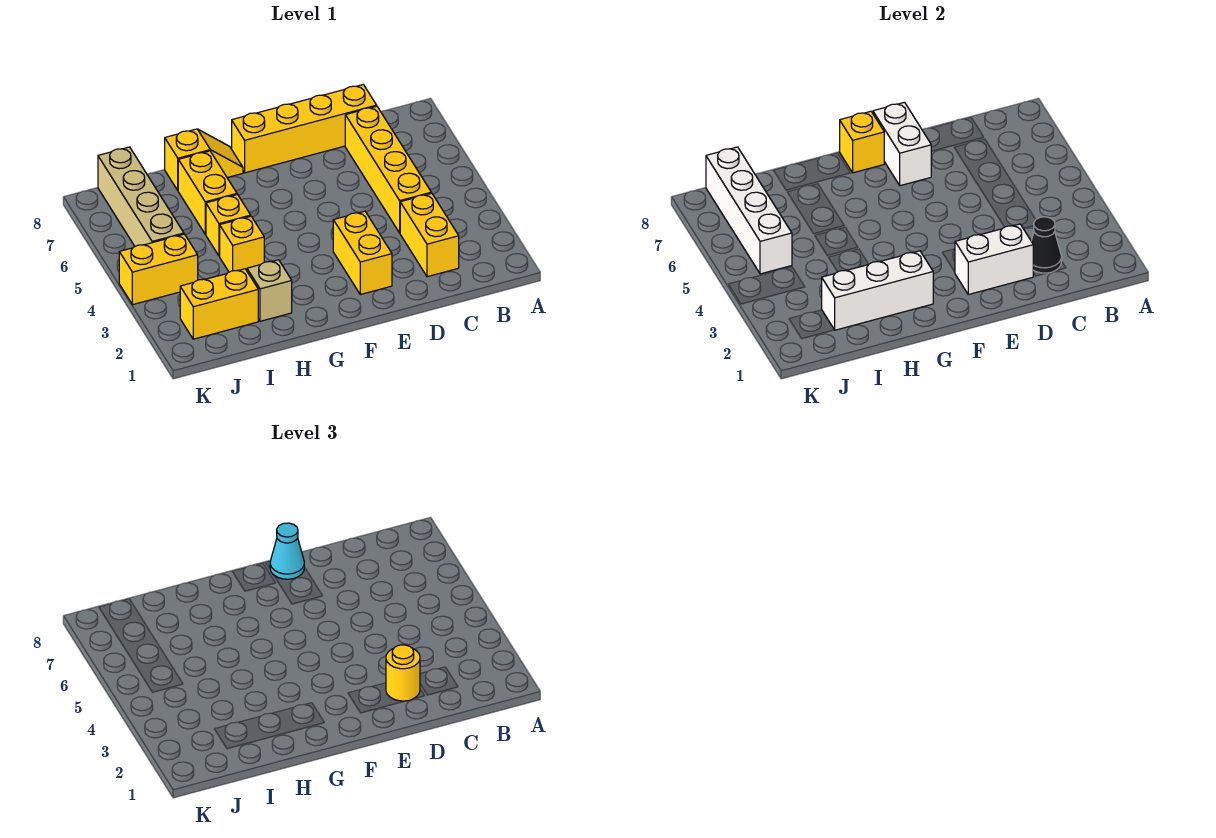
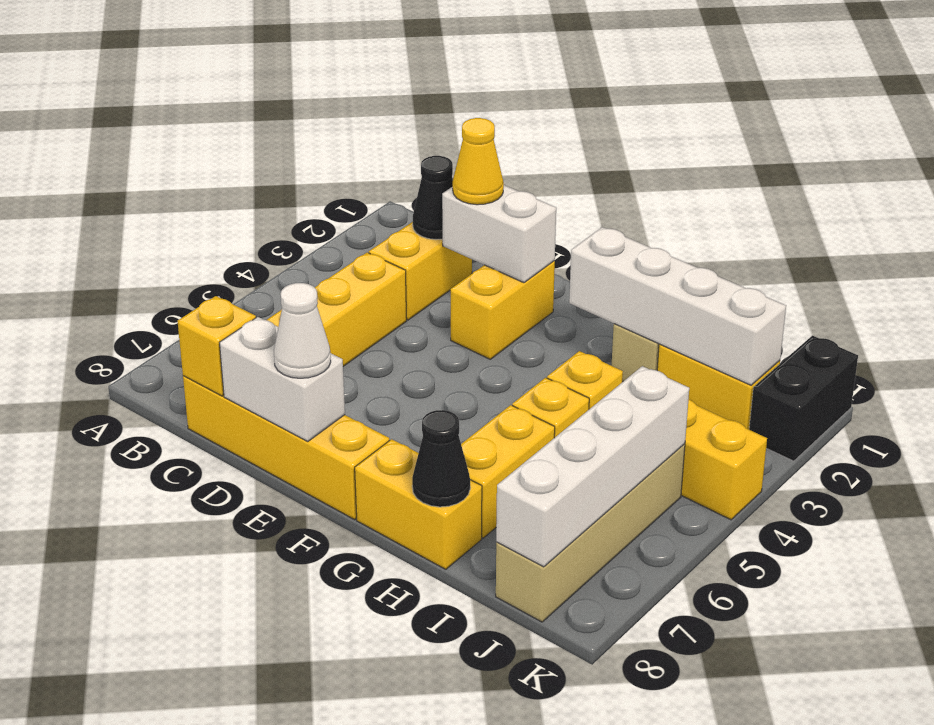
yellow 1x1 round brick [386,645,420,701] -> yellow 1x1 cone [453,118,504,205]
white 1x2 brick [873,102,931,186] -> white 1x2 brick turned to [219,317,345,441]
cyan 1x1 cone [270,523,304,579] -> white 1x1 cone [274,283,331,378]
yellow 1x1 brick [840,111,884,173] -> yellow 1x1 brick moved to [178,296,256,396]
white 1x3 brick [822,251,933,330] -> white 1x4 brick [569,227,786,385]
yellow 1x2 slope [165,129,243,190] -> yellow 1x2 brick [355,439,482,569]
none -> black 1x1 cone [412,410,470,507]
none -> black 1x2 brick [749,336,858,461]

